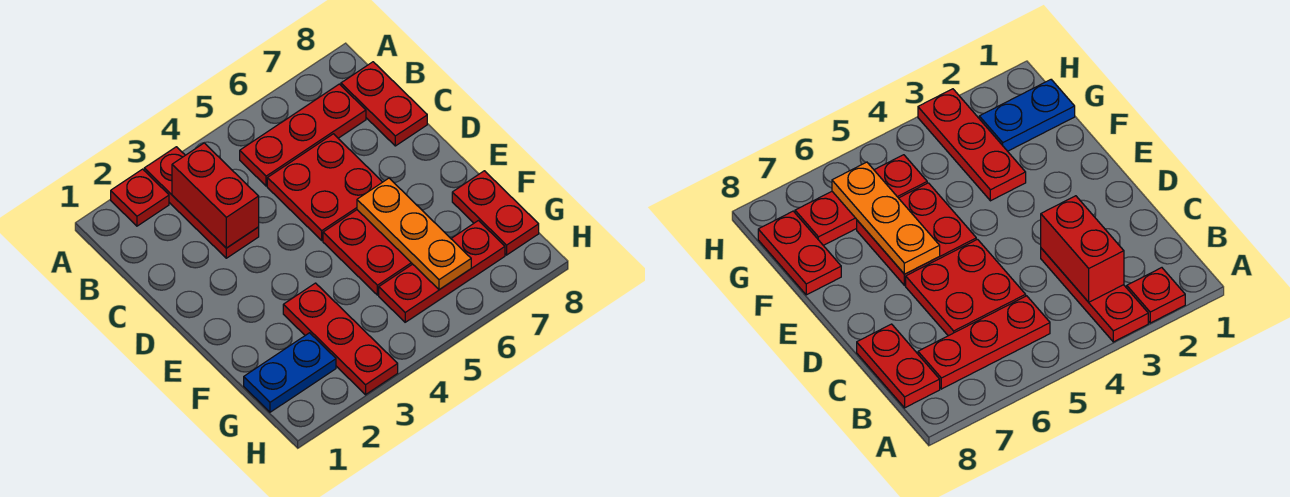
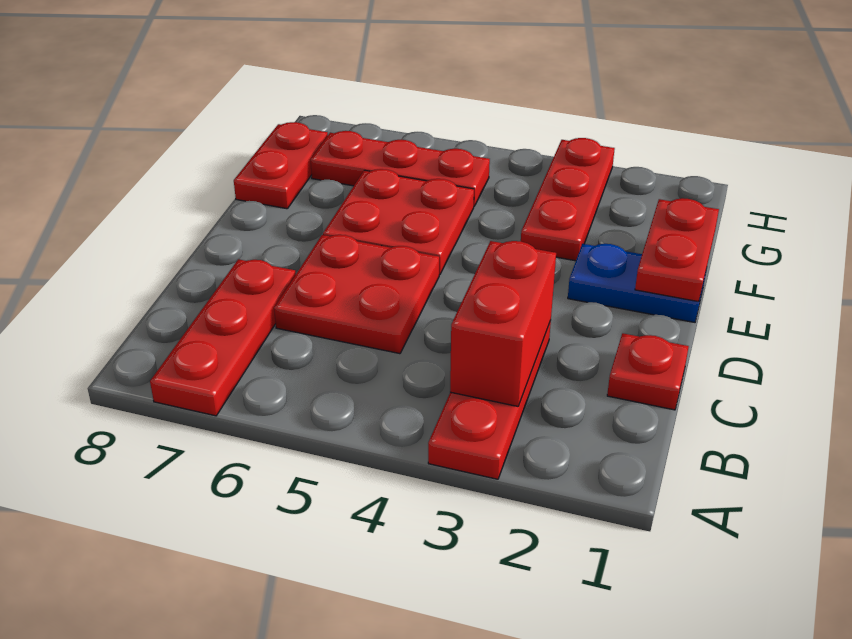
red 1x1 plate [111,169,169,226] -> red 1x1 plate moved to [607,333,689,410]
red 1x3 plate [240,84,366,186] -> red 1x3 plate turned to [150,259,296,416]
red 1x2 plate [341,62,427,146] -> red 1x2 plate moved to [635,198,719,302]
orange 1x3 plate [357,178,471,290] -> none
blue 1x2 plate [244,333,336,412] -> blue 1x2 plate moved to [568,244,706,322]

